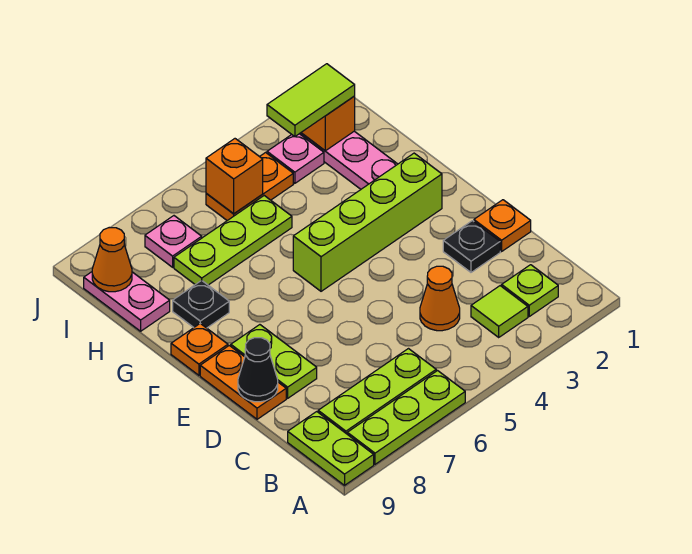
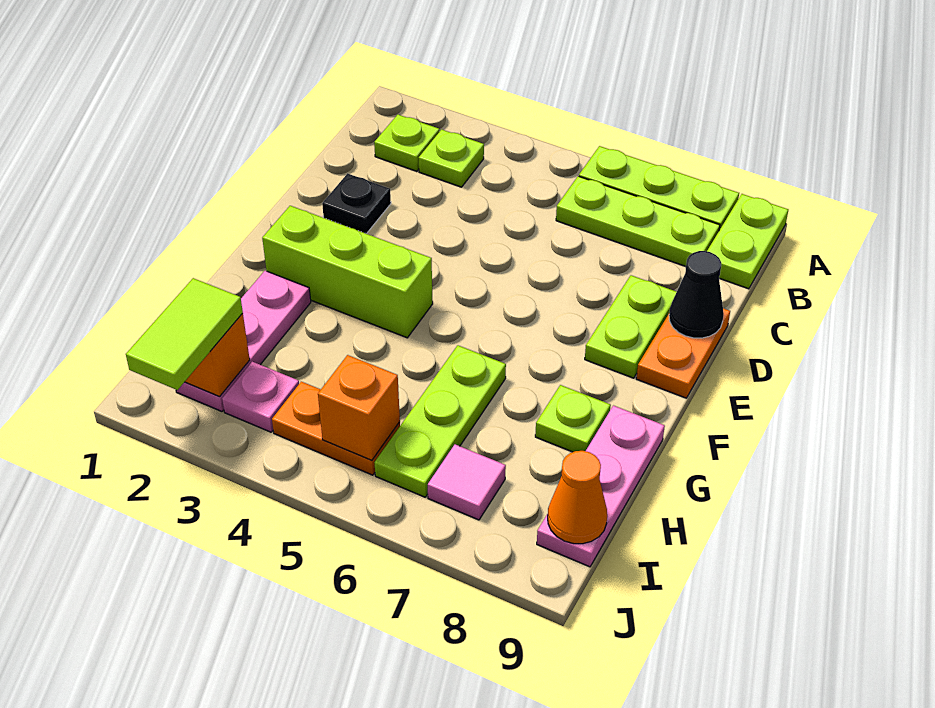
lime 1x1 tile [471,286,528,337] -> lime 1x1 plate [419,129,484,187]
orange 1x1 cone [420,266,460,331] -> none
orange 1x1 plate [474,200,531,251] -> none
lime 1x4 brick [293,153,442,291] -> lime 1x3 brick [262,206,433,338]
orange 1x1 plate [171,324,228,375] -> none
black 1x1 plate [173,280,229,328] -> lime 1x1 plate [535,385,611,452]
lime 1x3 plate [174,196,292,285] -> lime 1x3 plate turned to [374,345,506,497]
pink 1x2 plate [84,272,170,331] -> pink 1x3 plate [537,406,665,567]
lime 1x2 tile [267,64,355,137] -> lime 1x2 tile turned to [126,278,243,390]
pink 1x1 plate [145,216,202,267] -> pink 1x1 tile [428,444,506,520]

